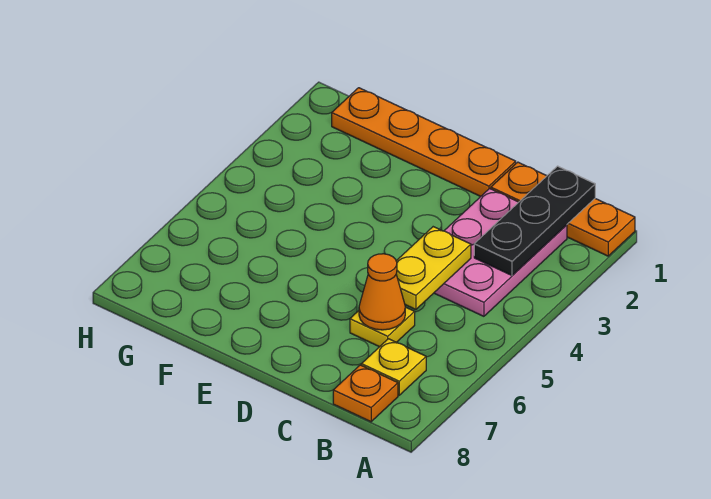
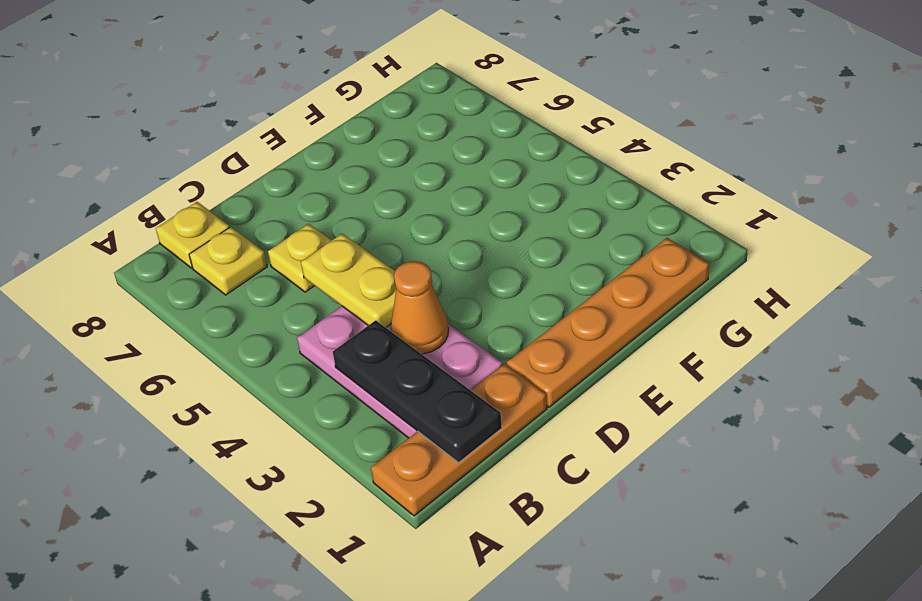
orange 1x1 plate [333,365,398,422] -> yellow 1x1 plate [156,202,229,268]
orange 1x1 cone [359,254,405,330] -> orange 1x1 cone moved to [391,261,448,354]

